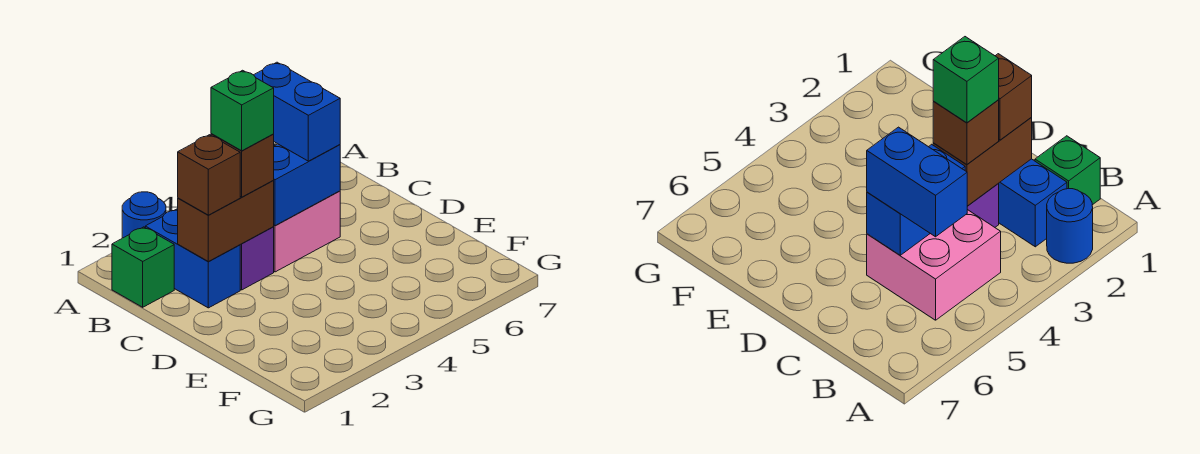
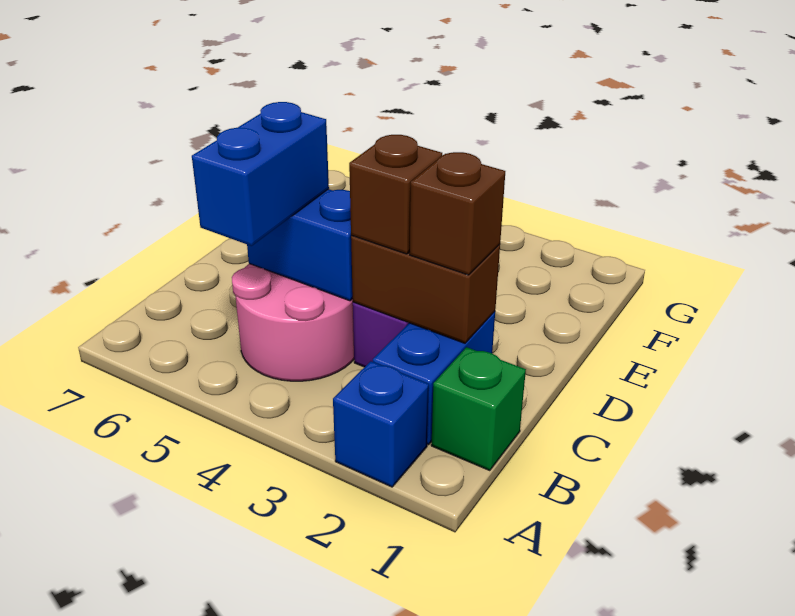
blue 1x1 round brick [122,192,166,238] -> blue 1x1 brick [333,361,429,487]
pink 2x2 brick [273,191,340,272] -> pink 2x2 round brick [232,264,354,381]
green 1x1 brick [211,70,274,151] -> none

